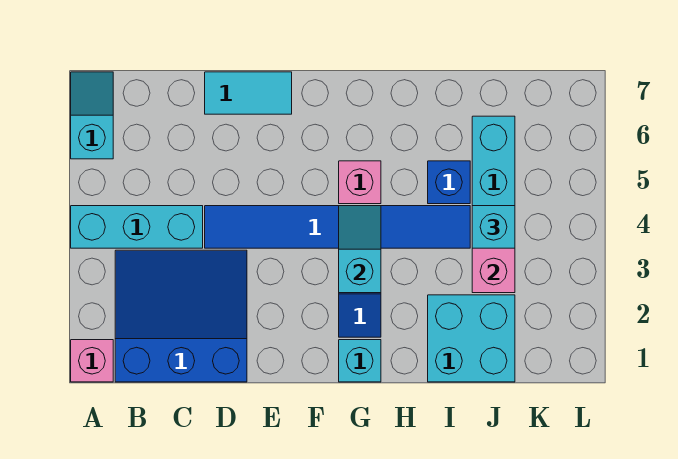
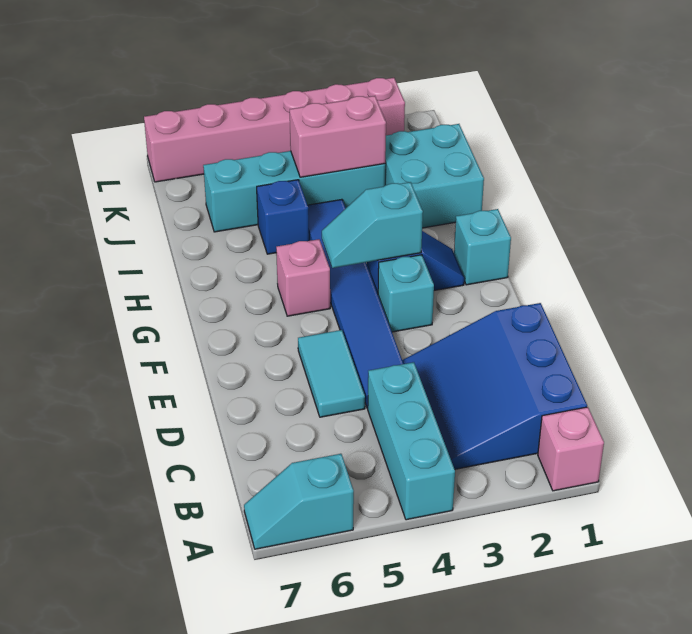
cyan 1x2 tile [205,72,292,114] -> cyan 1x2 tile moved to [298,330,365,417]
cyan 1x1 brick [472,206,515,248] -> cyan 1x1 brick moved to [378,255,434,332]
none -> pink 1x6 brick [144,78,405,182]

